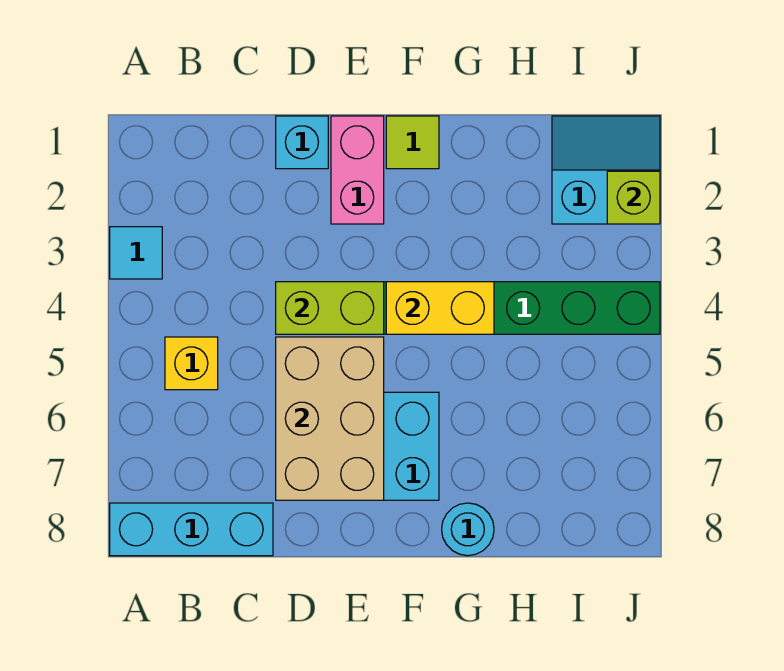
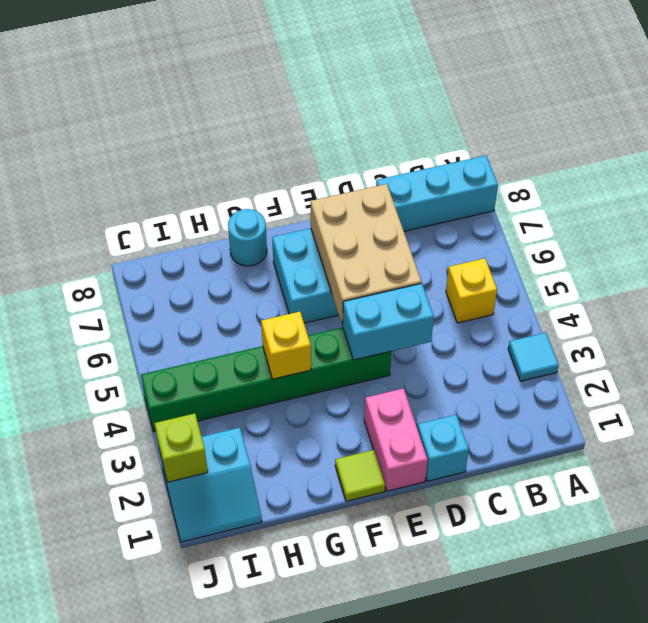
lime 1x2 brick [276,282,384,334] -> cyan 1x2 brick [343,283,434,360]
yellow 1x2 brick [386,282,494,334] -> yellow 1x1 brick [261,312,311,379]

